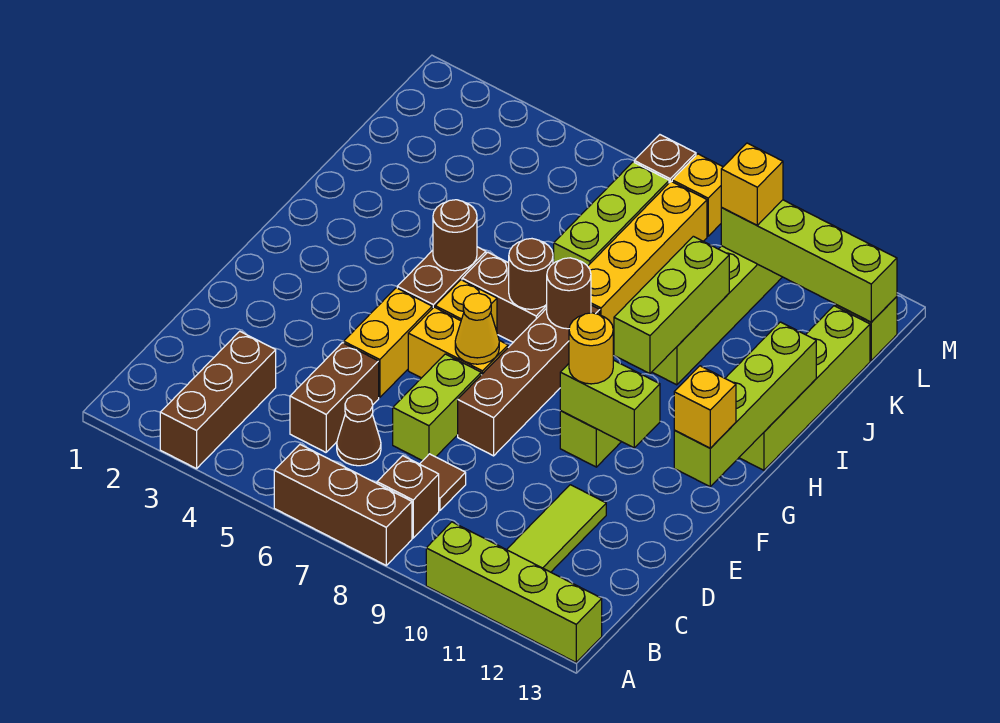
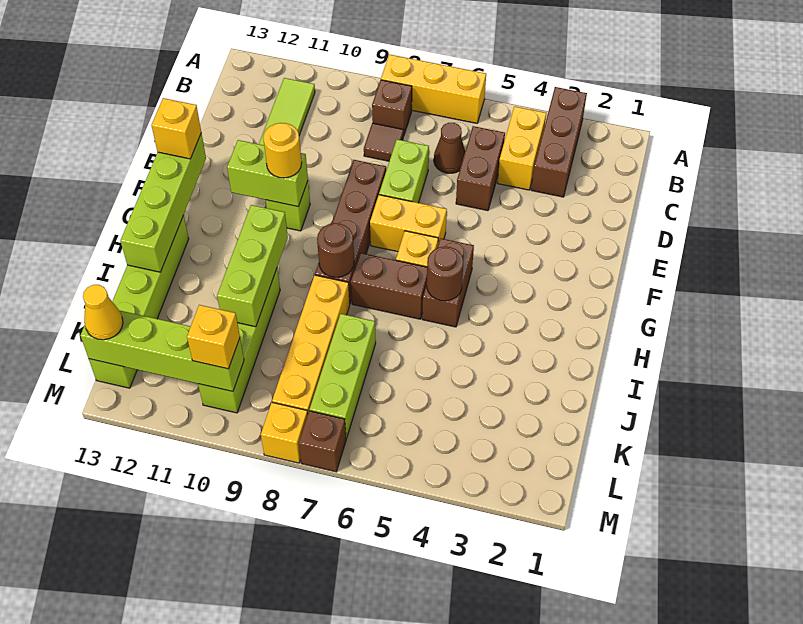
brown 1x3 brick [274,445,412,565] -> yellow 1x3 brick [381,54,486,123]
lime 1x4 brick [426,522,602,662] -> none
yellow 1x2 brick [344,288,432,398] -> yellow 1x2 brick moved to [497,106,546,190]
yellow 1x1 cone [455,293,499,364] -> yellow 1x1 cone moved to [83,285,123,340]
brown 1x1 round brick [509,239,553,309] -> none

